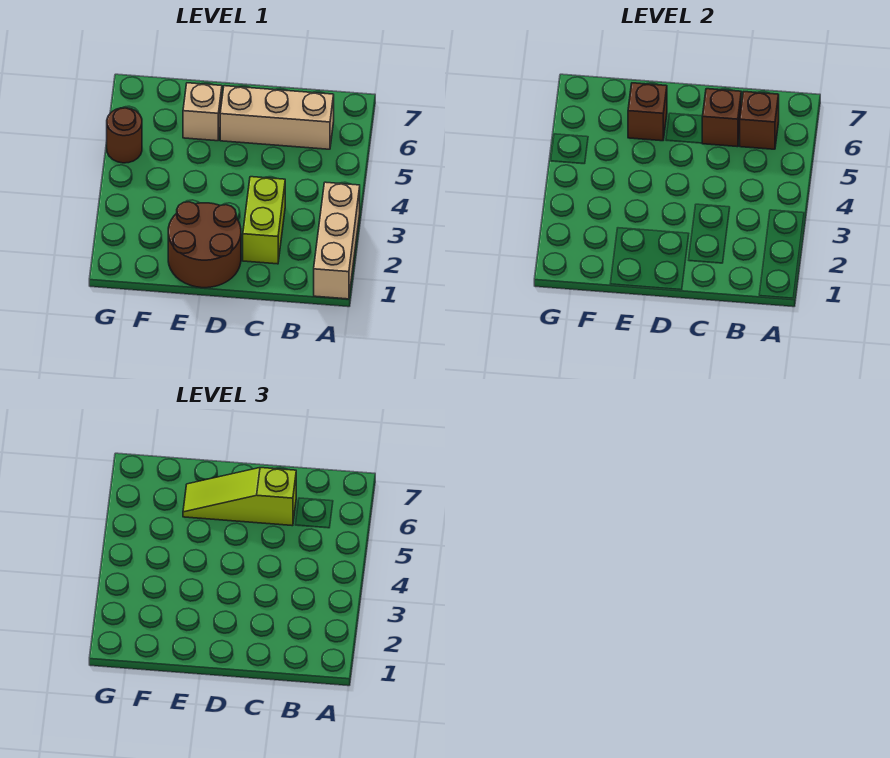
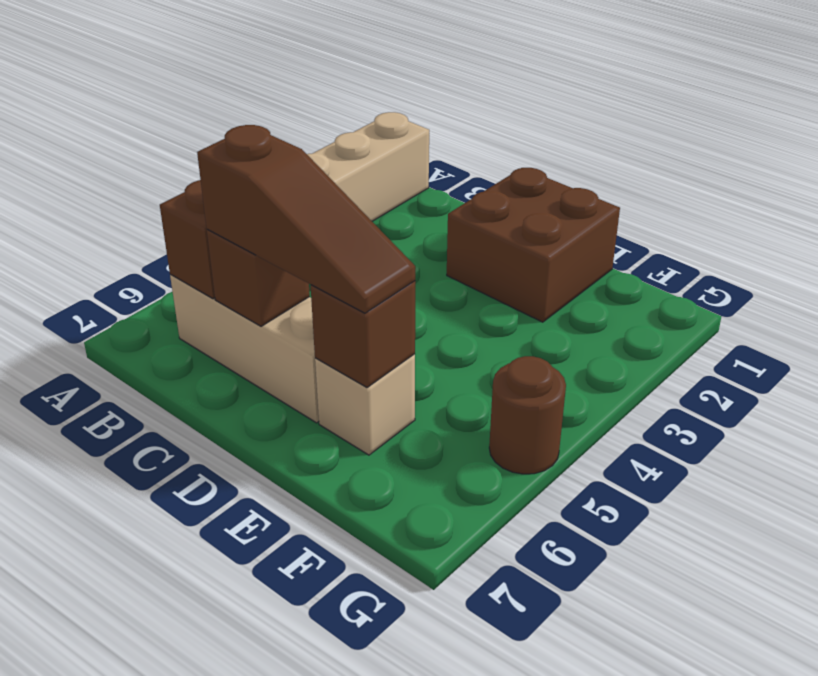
lime 1x2 brick [243,177,285,264] -> none
lime 1x3 slope [183,468,296,526] -> brown 1x3 slope [197,125,415,313]
brown 2x2 round brick [168,202,241,288] -> brown 2x2 brick [447,168,620,322]

